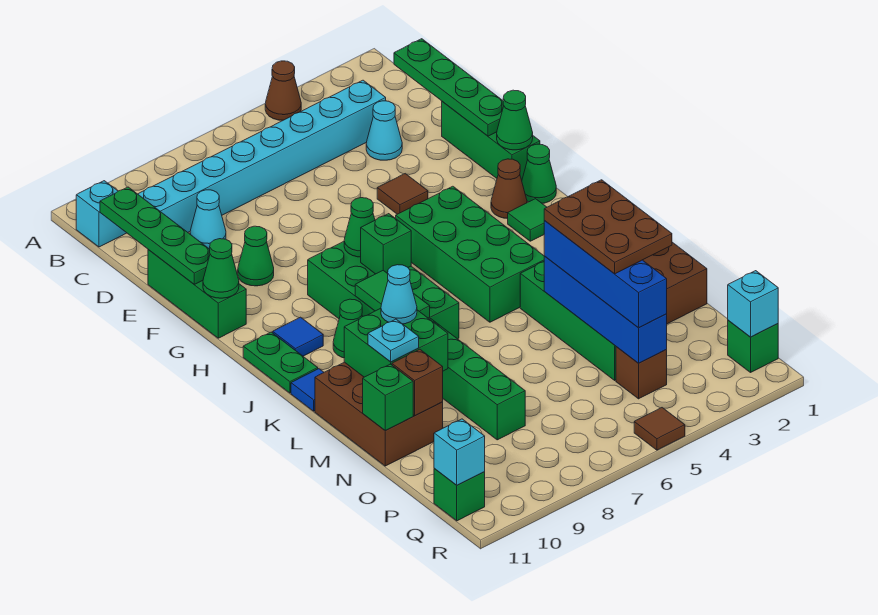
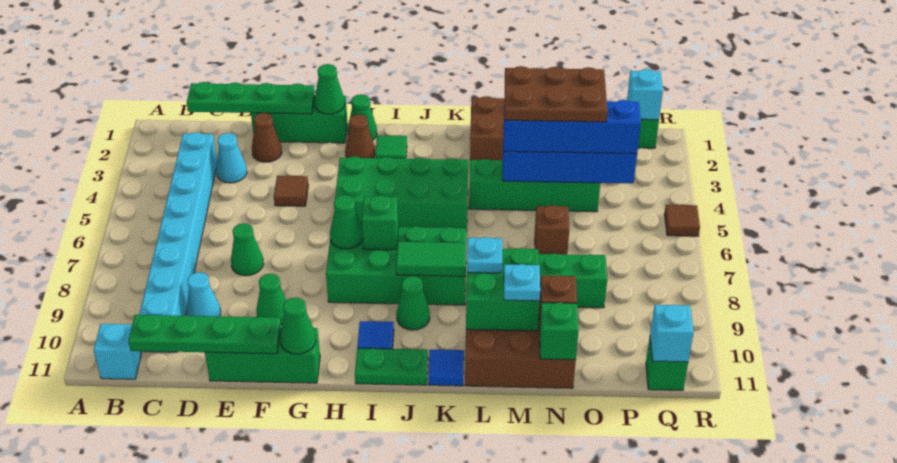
brown 1x1 cone [265,61,301,120] -> brown 1x1 cone moved to [252,113,282,162]
none -> green 1x1 cone [231,223,264,276]
cyan 1x1 cone [381,265,417,324] -> cyan 1x1 plate [467,237,502,273]
brown 1x1 brick [616,347,667,399] -> brown 1x1 brick moved to [535,205,569,254]

